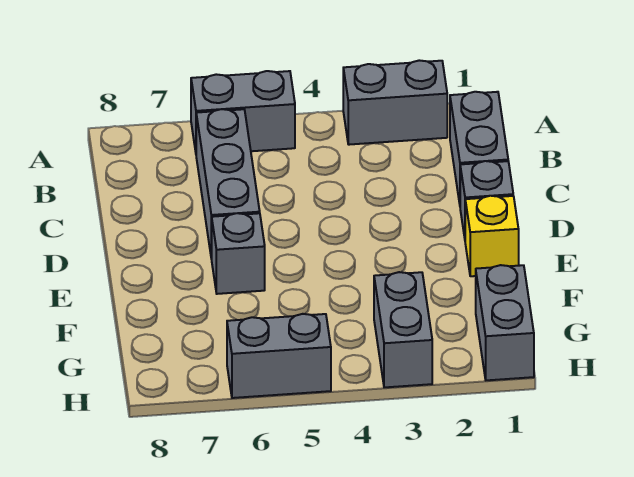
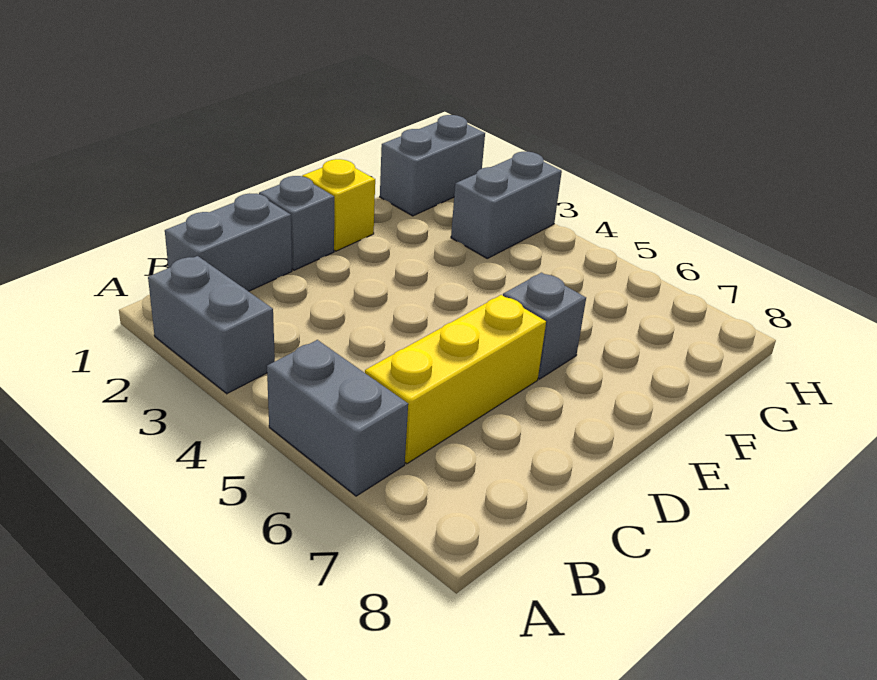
grey 1x3 brick [196,109,260,259] -> yellow 1x3 brick [365,295,546,464]
grey 1x2 brick [227,314,331,398] -> none

